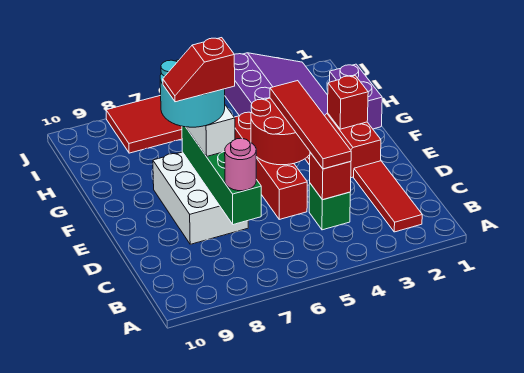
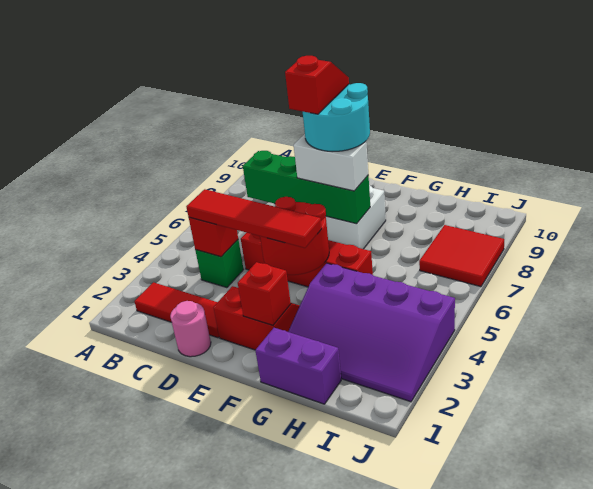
pink 1x1 round brick [225,138,256,191] -> pink 1x1 round brick moved to [170,301,211,357]

